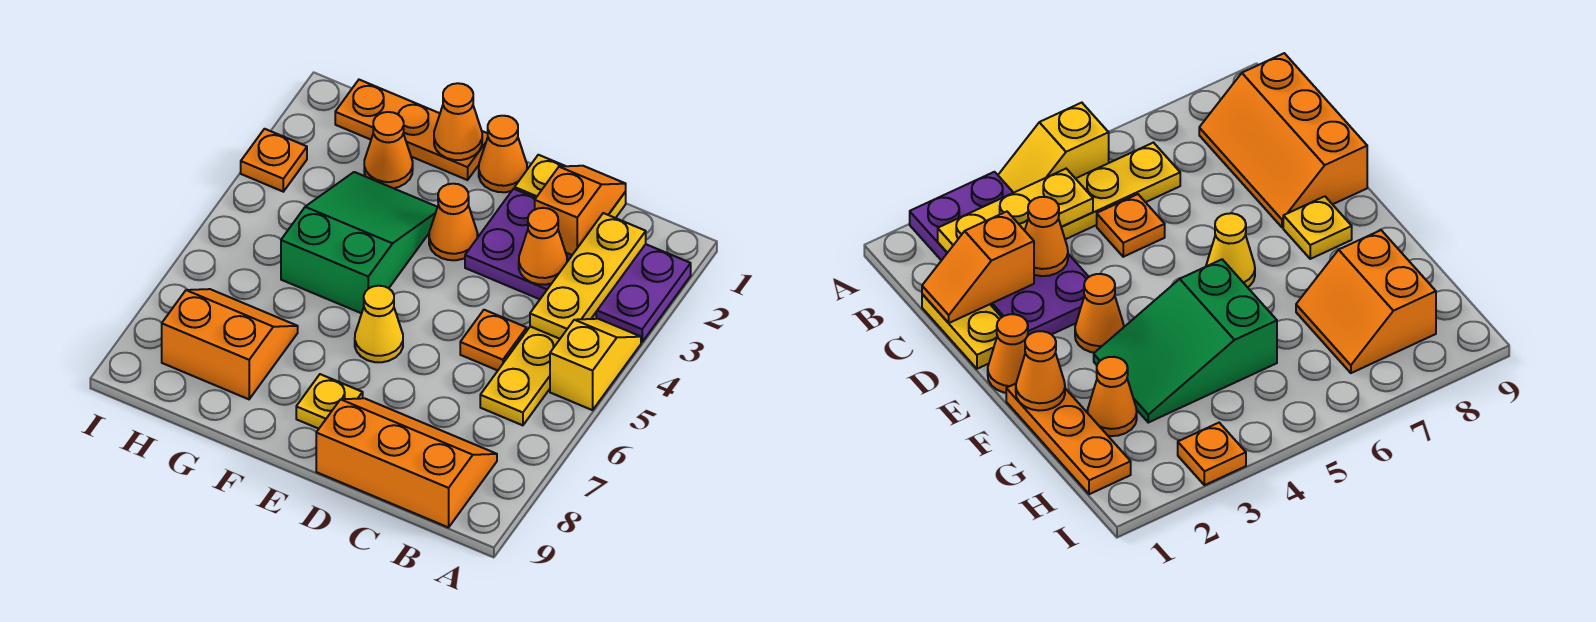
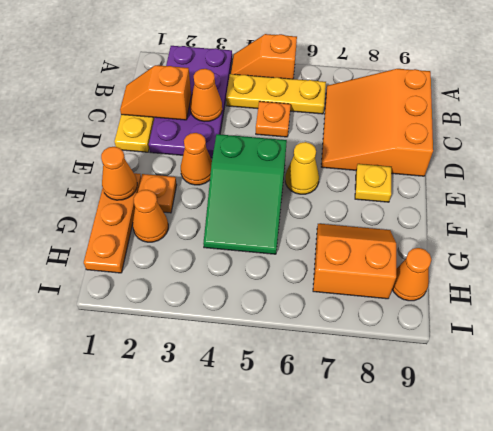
yellow 1x2 slope [550,319,641,410] -> orange 1x2 slope [231,34,297,79]
yellow 1x3 plate [530,213,646,339] -> none
orange 2x3 slope [316,398,497,527] -> orange 3x3 slope [321,69,433,176]
orange 1x1 cone [479,116,527,192] -> orange 1x1 cone moved to [392,248,431,301]
green 2x3 slope [281,172,437,313] -> green 2x3 slope turned to [203,134,287,254]
orange 2x2 slope [162,289,298,399] -> orange 2x2 slope turned to [313,224,396,299]
orange 1x1 plate [241,129,307,192] -> orange 1x1 plate moved to [138,174,177,213]

